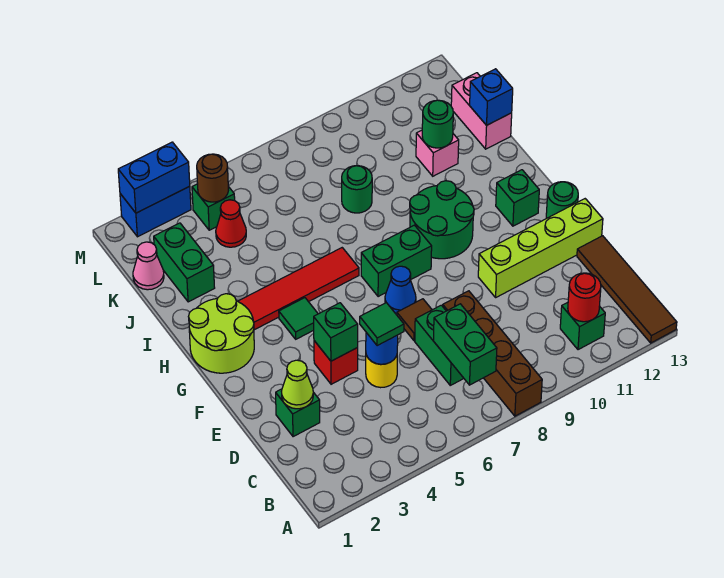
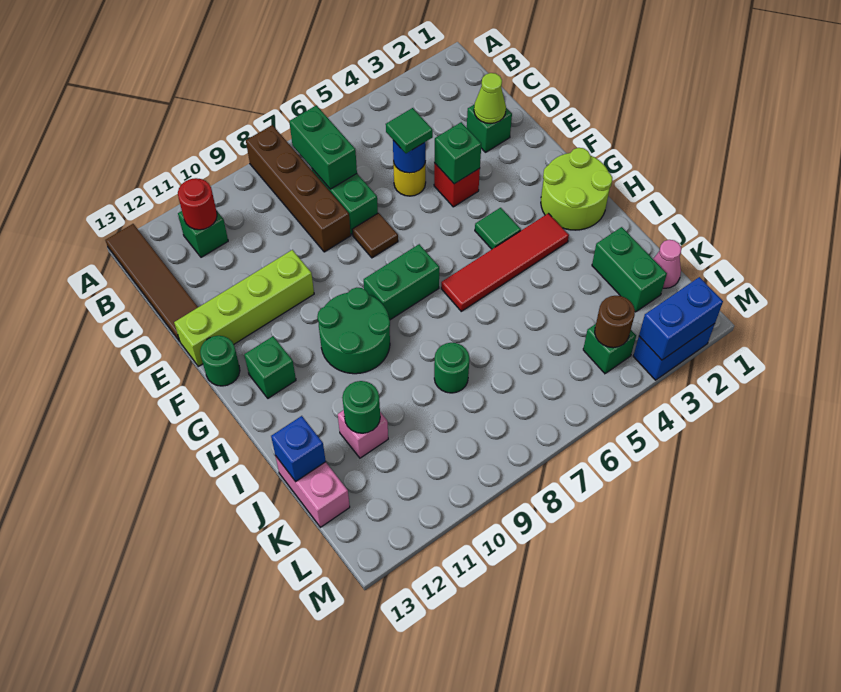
blue 1x1 cone [385,266,416,313] -> none
red 1x1 cone [216,200,246,247] -> none

